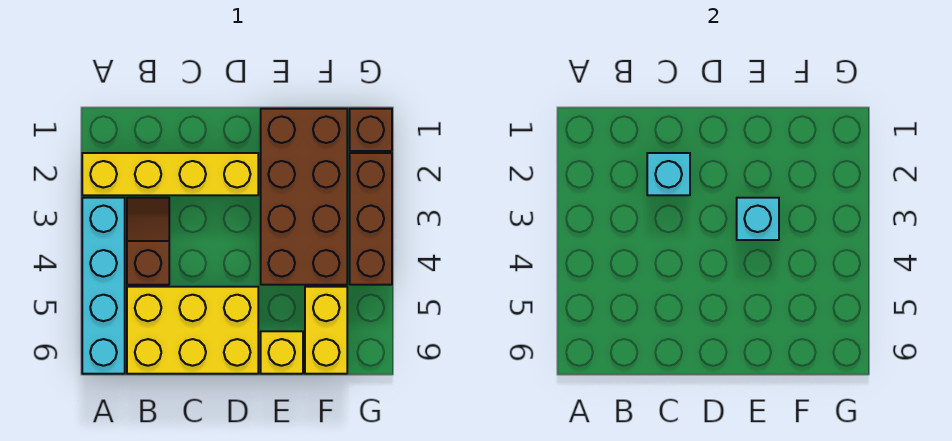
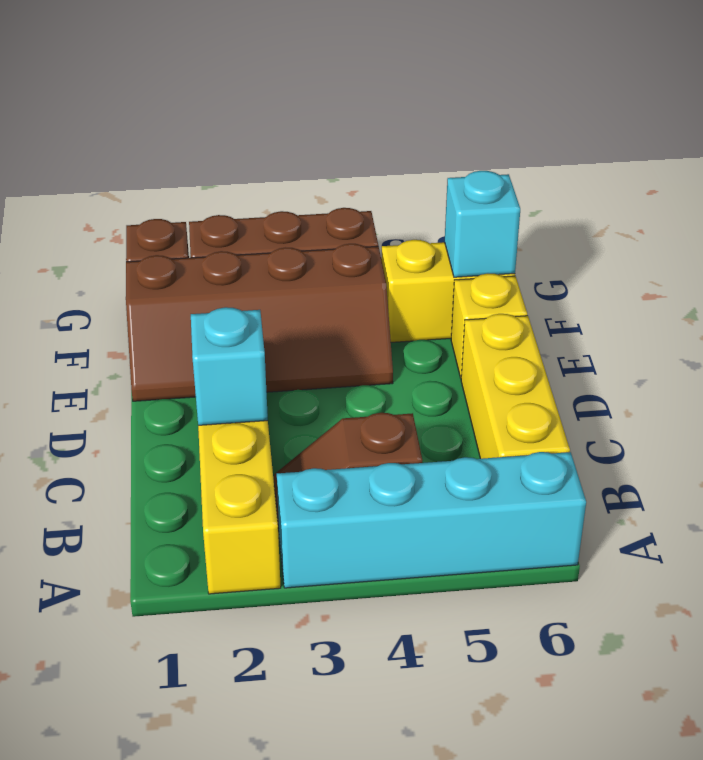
yellow 2x3 brick [127,287,258,374] -> yellow 1x3 brick [461,314,570,459]
brown 2x4 brick [261,109,347,285] -> brown 2x4 slope [126,244,393,401]
cyan 1x1 brick [737,198,779,240] -> cyan 1x1 brick moved to [445,171,520,277]

